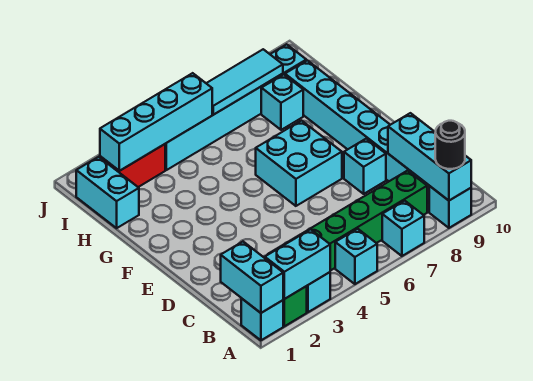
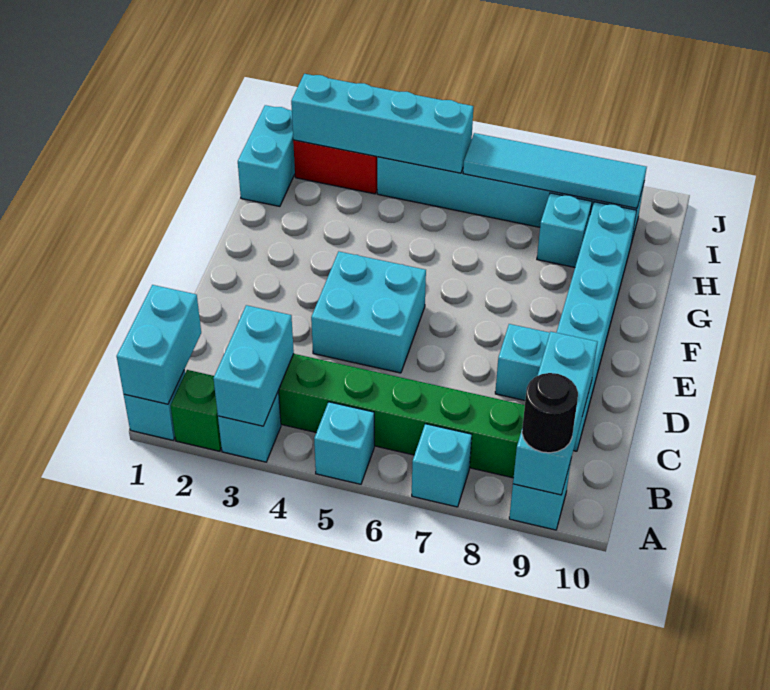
cyan 1x2 brick [265,229,330,299] -> cyan 1x2 brick turned to [213,305,294,426]
cyan 2x2 brick [256,121,342,206] -> cyan 2x2 brick moved to [311,252,426,373]
cyan 1x3 tile [206,49,283,115] -> cyan 1x4 tile [463,133,647,208]

